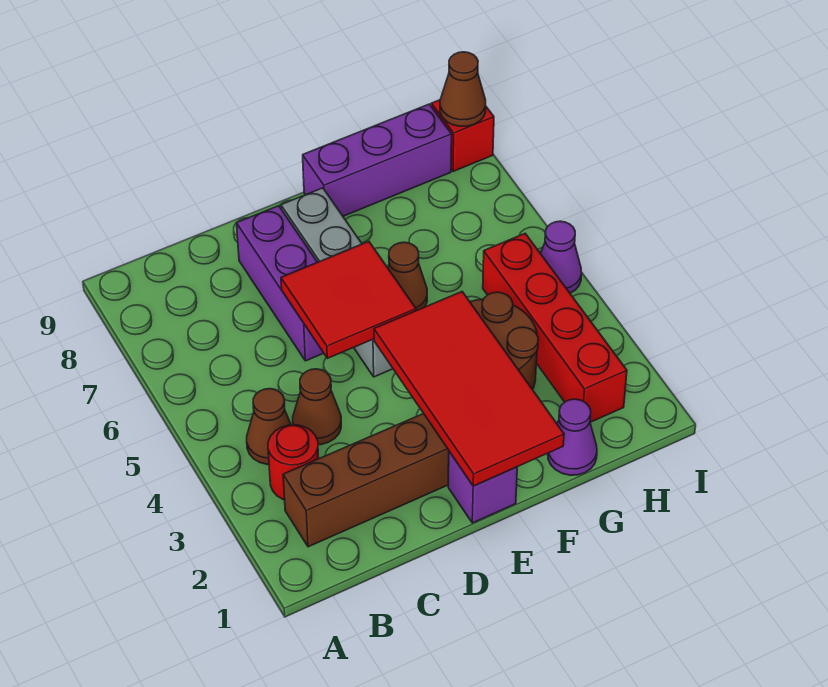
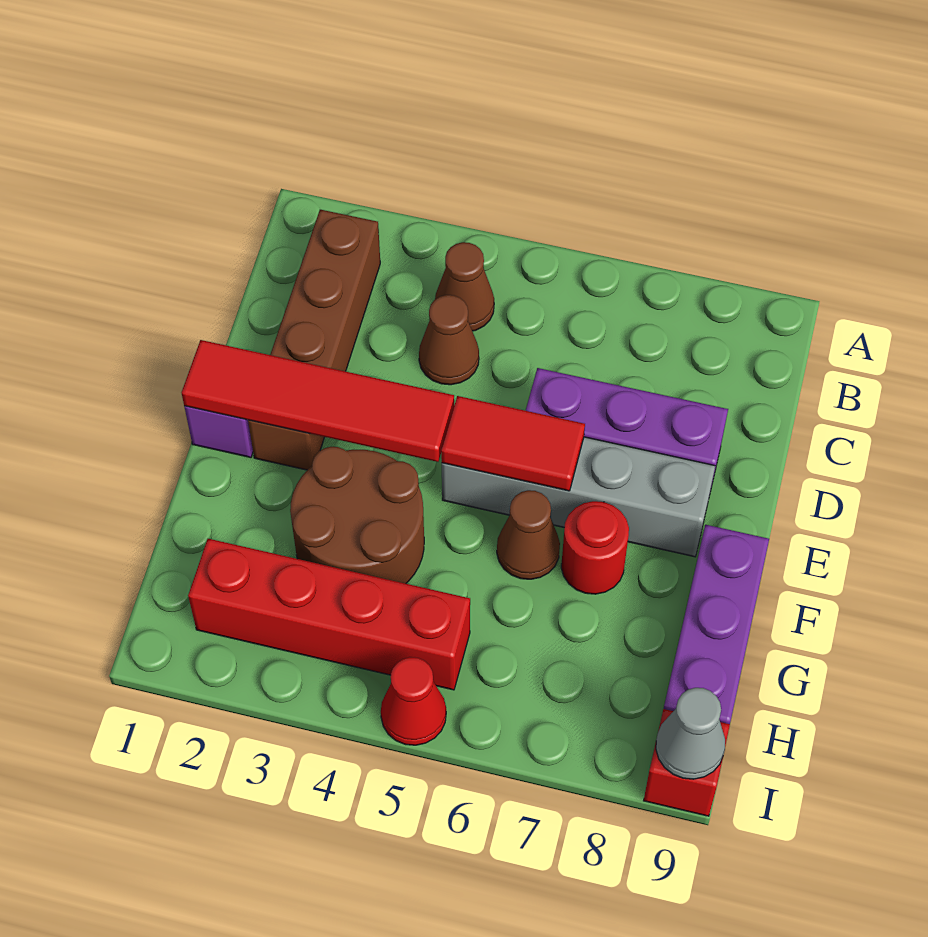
red 1x1 round brick [268,425,319,500] -> red 1x1 round brick moved to [561,501,629,594]
red 2x2 tile [281,241,416,358] -> red 1x2 tile [441,396,585,491]
red 2x4 tile [374,292,564,486] -> red 1x4 tile [182,340,454,462]
purple 1x1 cone [548,399,597,475] -> none
purple 1x1 cone [541,221,582,293] -> red 1x1 cone [381,657,446,745]
brown 1x1 cone [440,52,486,126] -> grey 1x1 cone [656,688,725,779]

